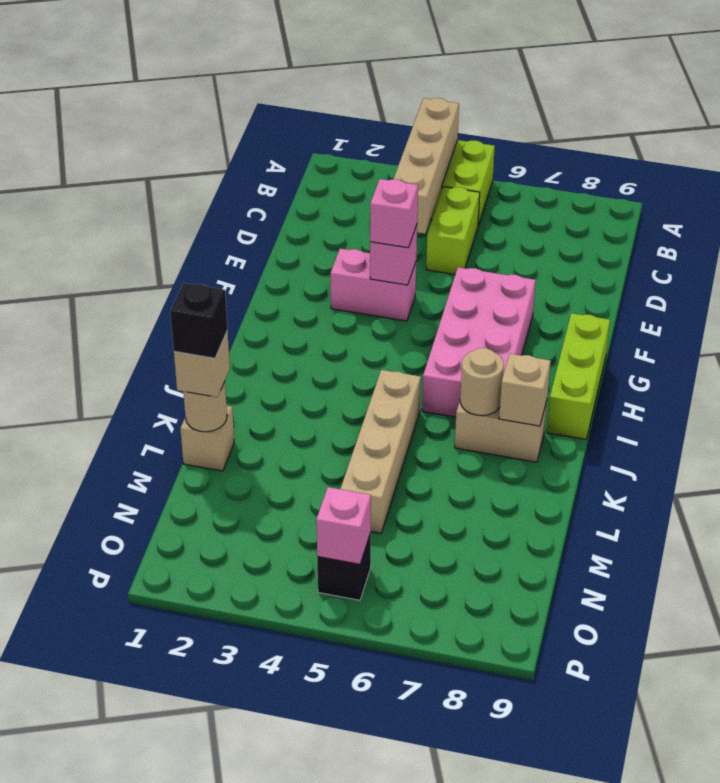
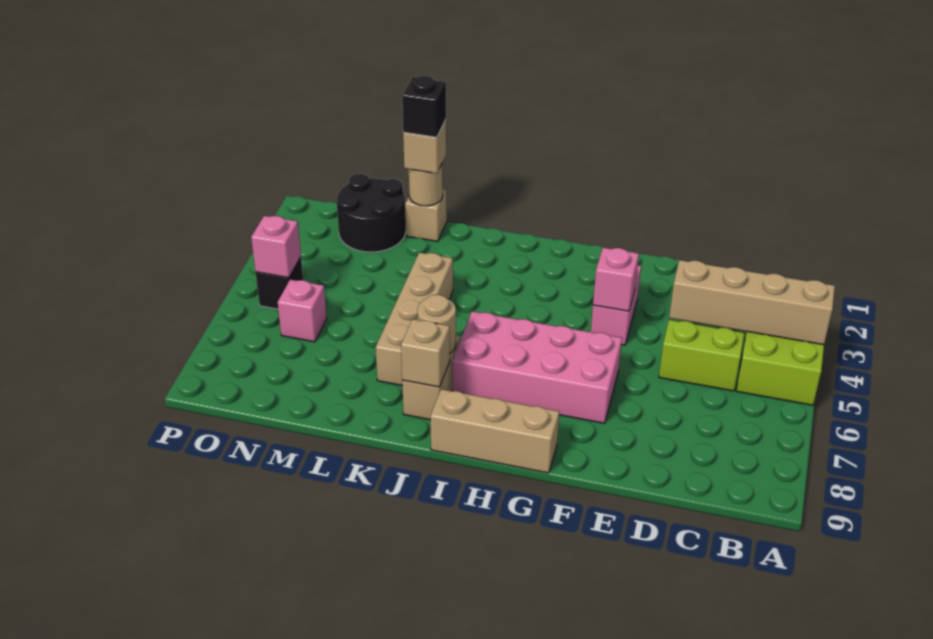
pink 1x1 brick [370,179,418,248] -> pink 1x1 brick moved to [278,280,327,342]
lime 1x3 brick [547,313,610,439] -> tan 1x3 brick [430,389,559,473]
tan 1x4 brick [341,370,421,533] -> tan 1x4 brick turned to [376,253,453,386]
none -> black 2x2 round brick [337,174,406,252]

